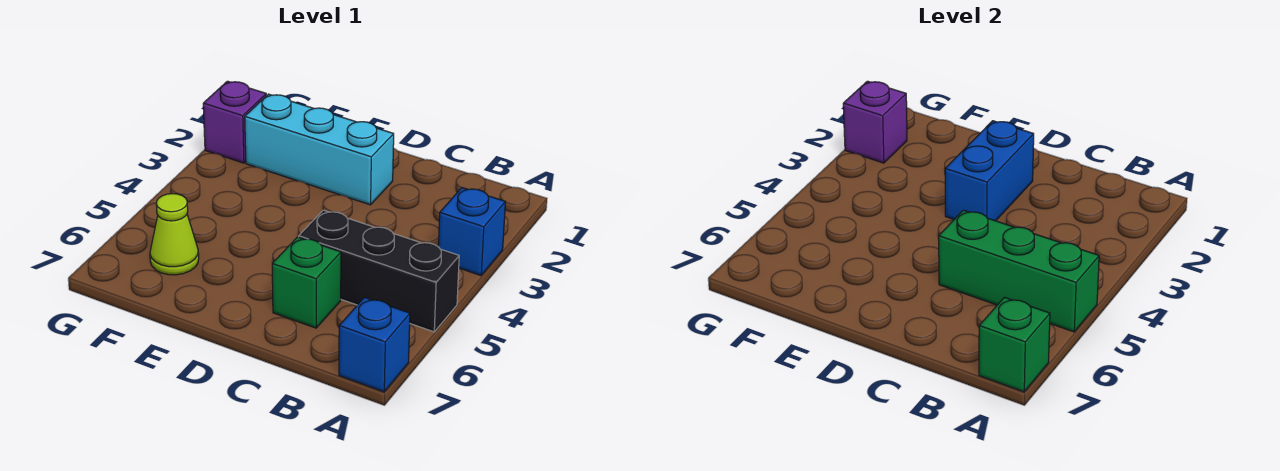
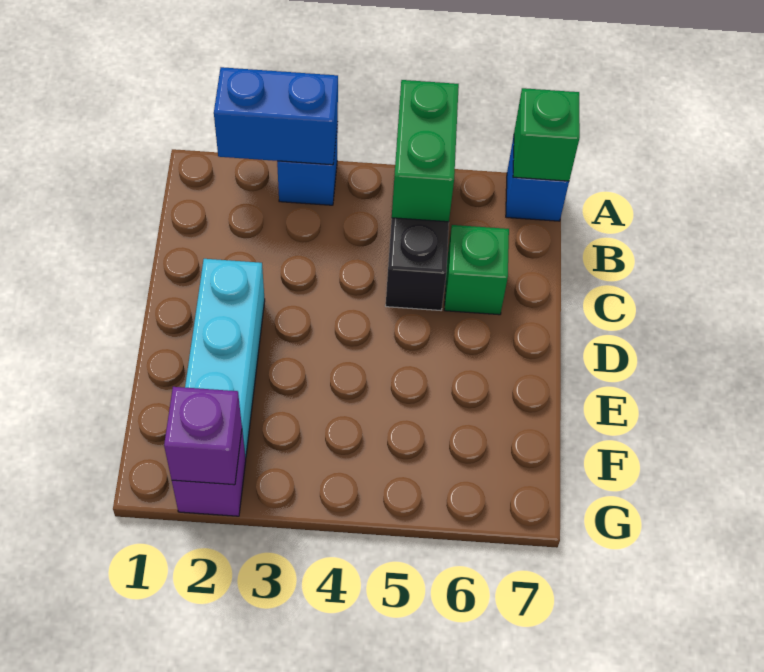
green 1x3 brick [939,210,1099,332] -> green 1x2 brick [392,80,459,222]
blue 1x2 brick [945,121,1034,221] -> blue 1x2 brick moved to [214,67,338,165]
lime 1x1 cone [150,194,199,275] -> none

